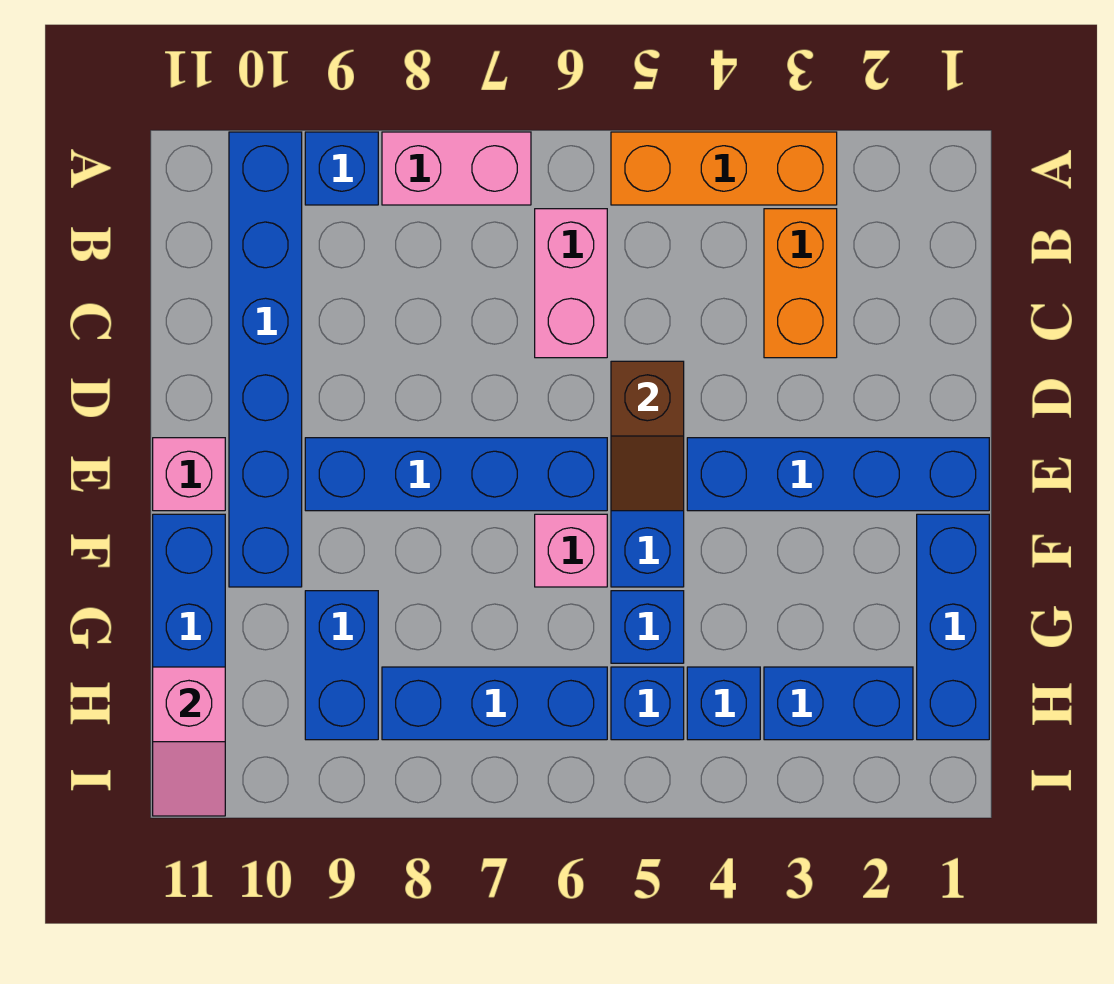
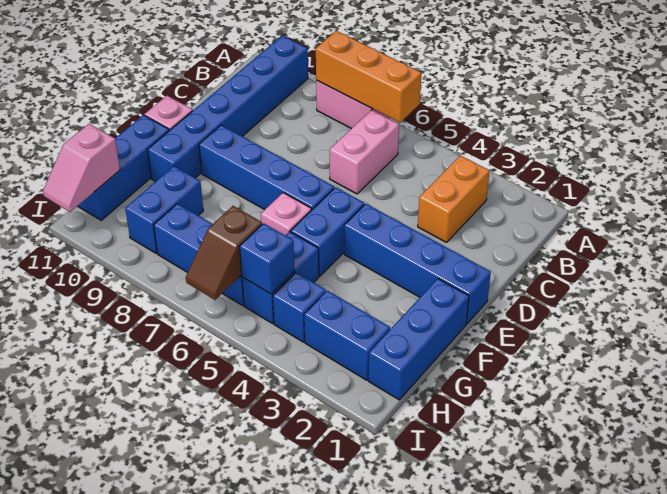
orange 1x3 brick [611,132,837,205] -> orange 1x3 brick moved to [316,31,421,122]
blue 1x1 brick [305,132,378,205] -> blue 1x1 brick moved to [240,223,295,294]
brown 1x2 slope [611,361,684,511] -> brown 1x2 slope moved to [186,206,262,300]

